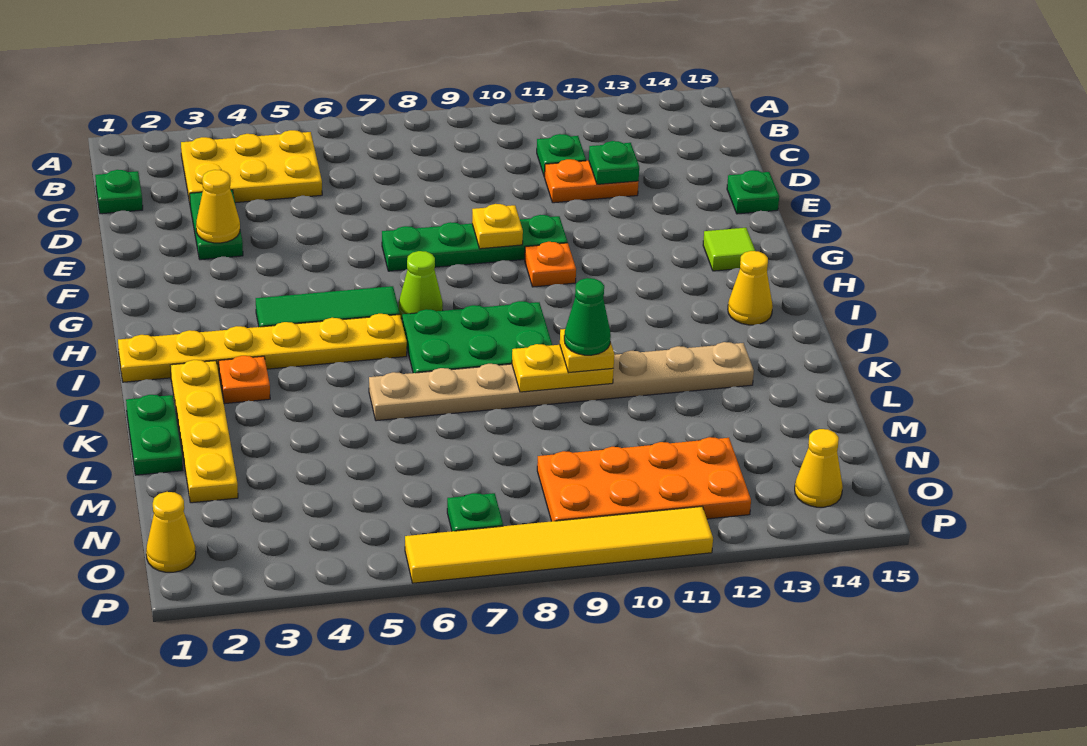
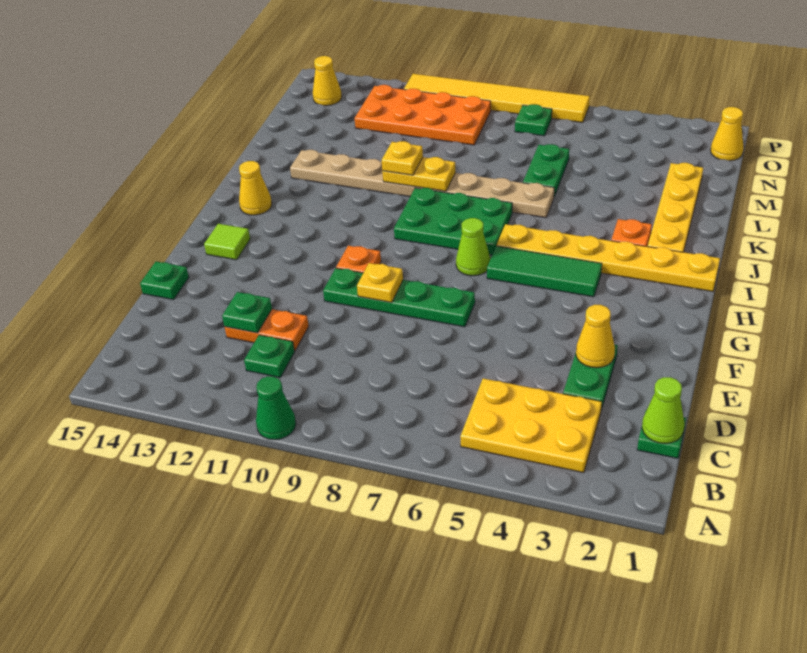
none -> lime 1x1 cone [642,377,684,444]
green 1x2 plate [126,395,183,475] -> green 1x2 plate moved to [523,144,569,197]
green 1x1 cone [564,278,611,355] -> green 1x1 cone moved to [256,376,296,440]

